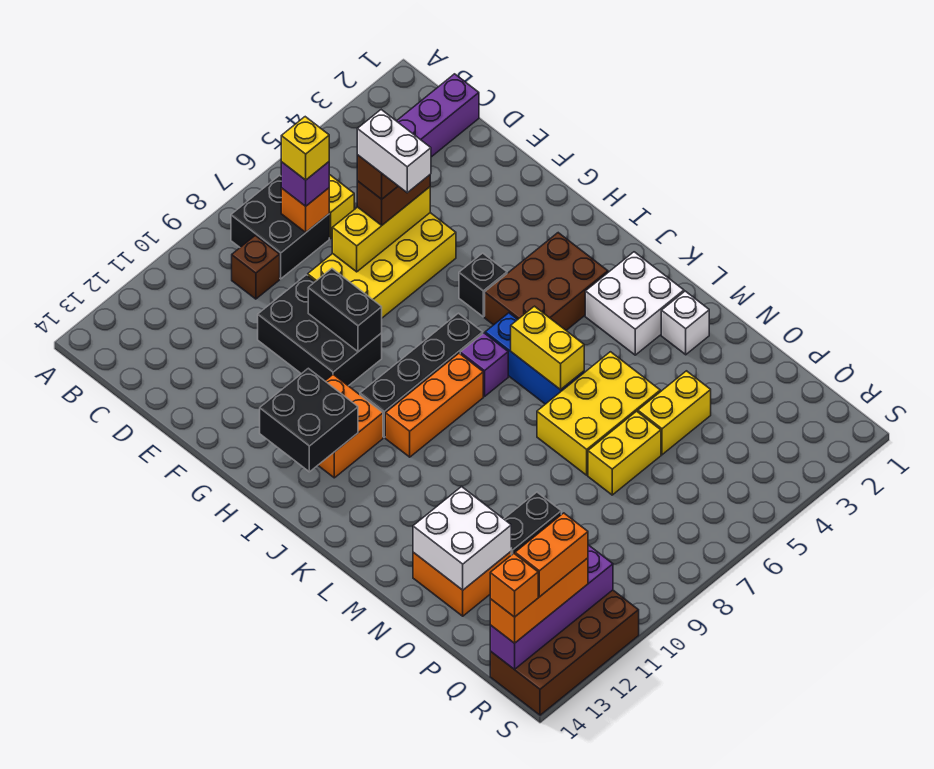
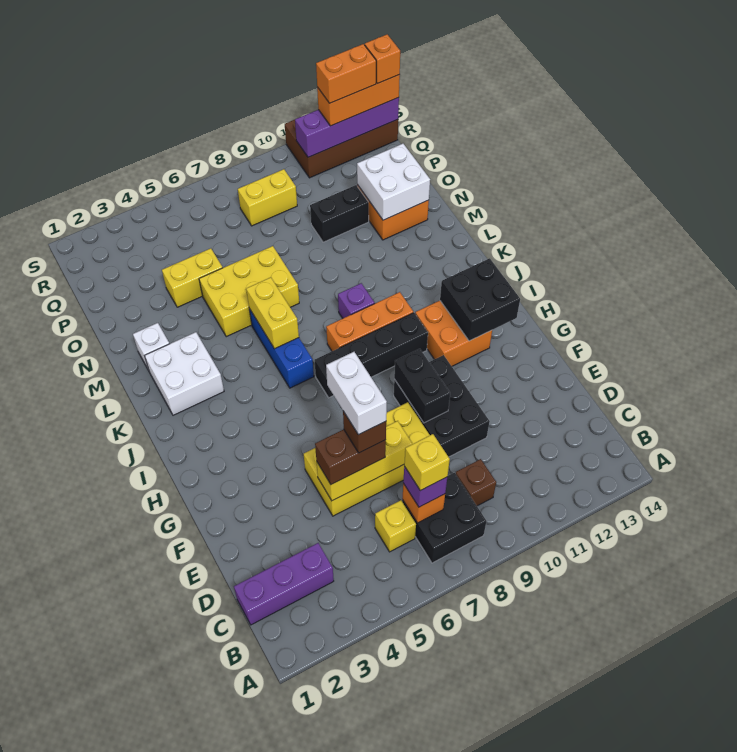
black 1x1 brick [459,253,507,317] -> none
brown 2x3 brick [485,233,608,330] -> none
purple 1x1 brick [460,333,508,397] -> purple 1x1 brick moved to [338,283,375,318]
yellow 1x2 brick [588,411,661,495] -> yellow 1x2 brick moved to [238,169,297,226]

